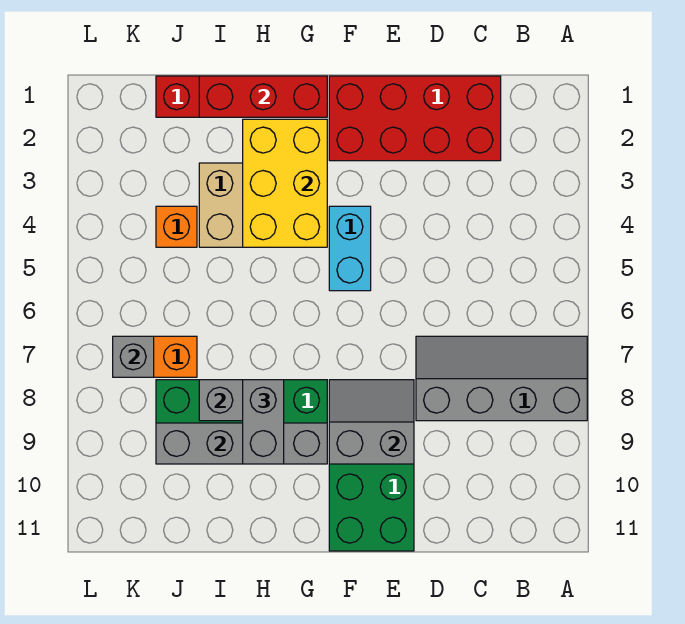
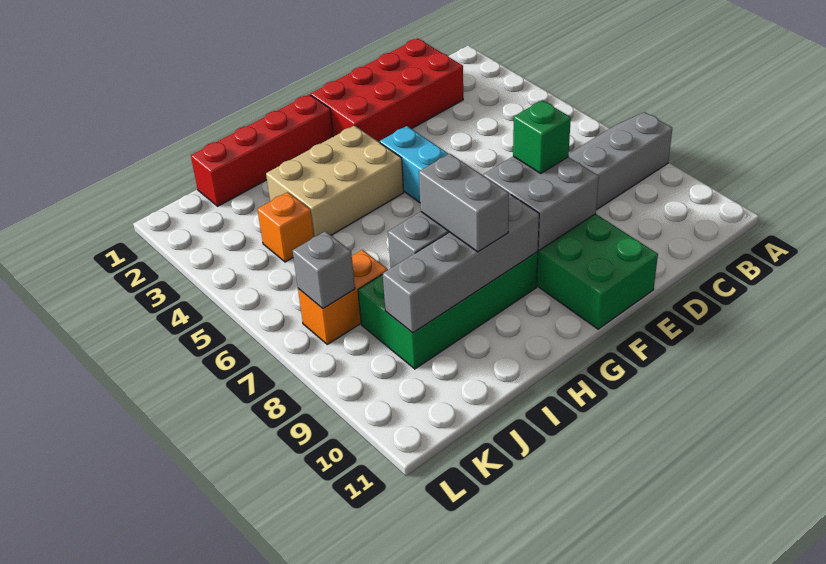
grey 2x2 slope [329,380,414,464] -> grey 2x2 brick [483,156,599,250]
none -> green 1x1 brick [513,100,571,173]
red 1x3 brick [199,76,327,117] -> none
yellow 2x3 brick [243,119,327,247] -> none

